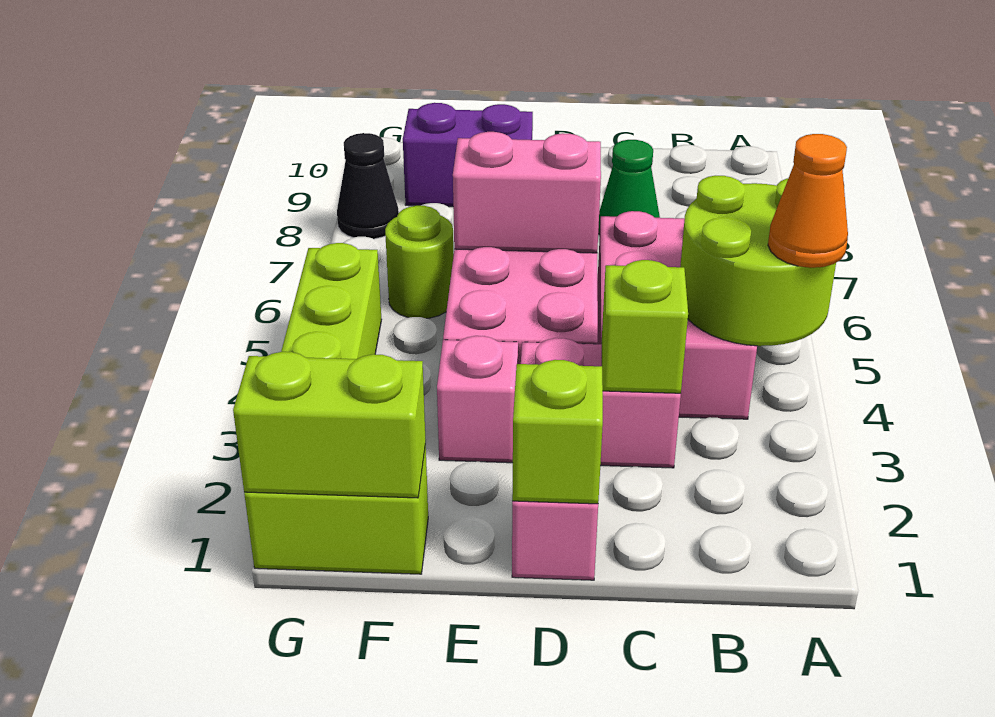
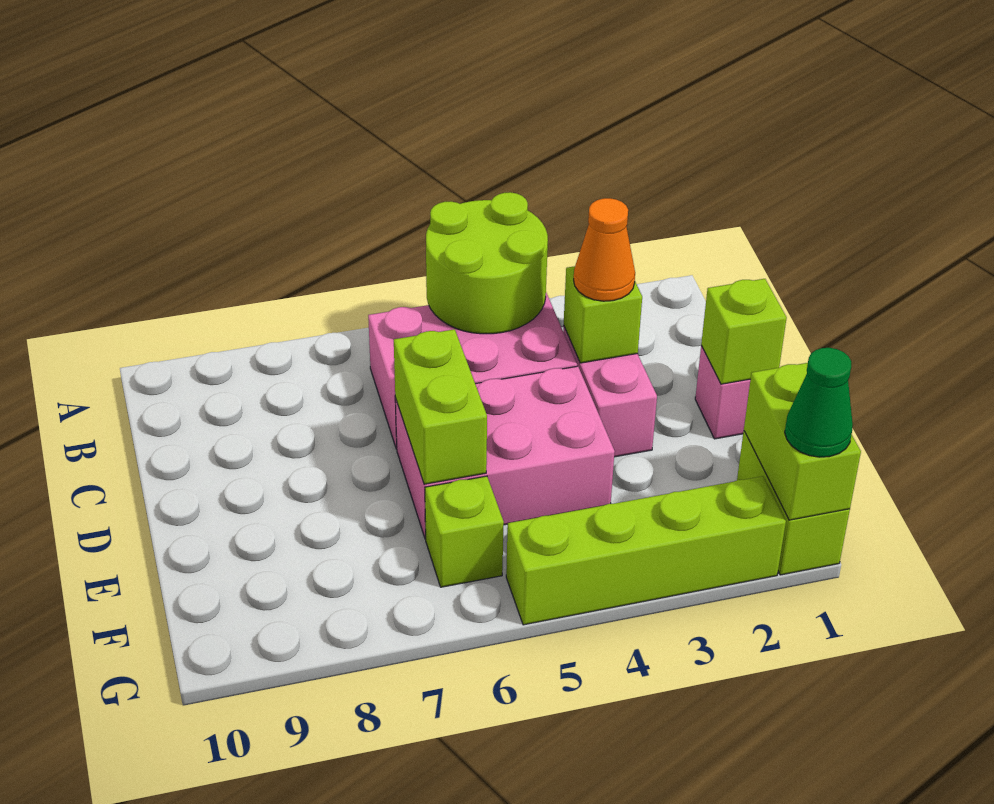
orange 1x1 cone [768,134,848,268] -> orange 1x1 cone moved to [574,198,635,301]
green 1x1 cone [598,140,660,235] -> green 1x1 cone moved to [785,348,853,457]
pink 1x2 brick [453,132,601,253] -> lime 1x2 brick [394,329,487,484]
pink 1x1 brick [437,336,518,463] -> none
purple 1x2 brick [403,103,533,207] -> none
lime 1x1 round brick [385,206,454,318] -> lime 1x1 brick [425,476,504,587]
black 1x1 cone [337,133,399,239] -> none

